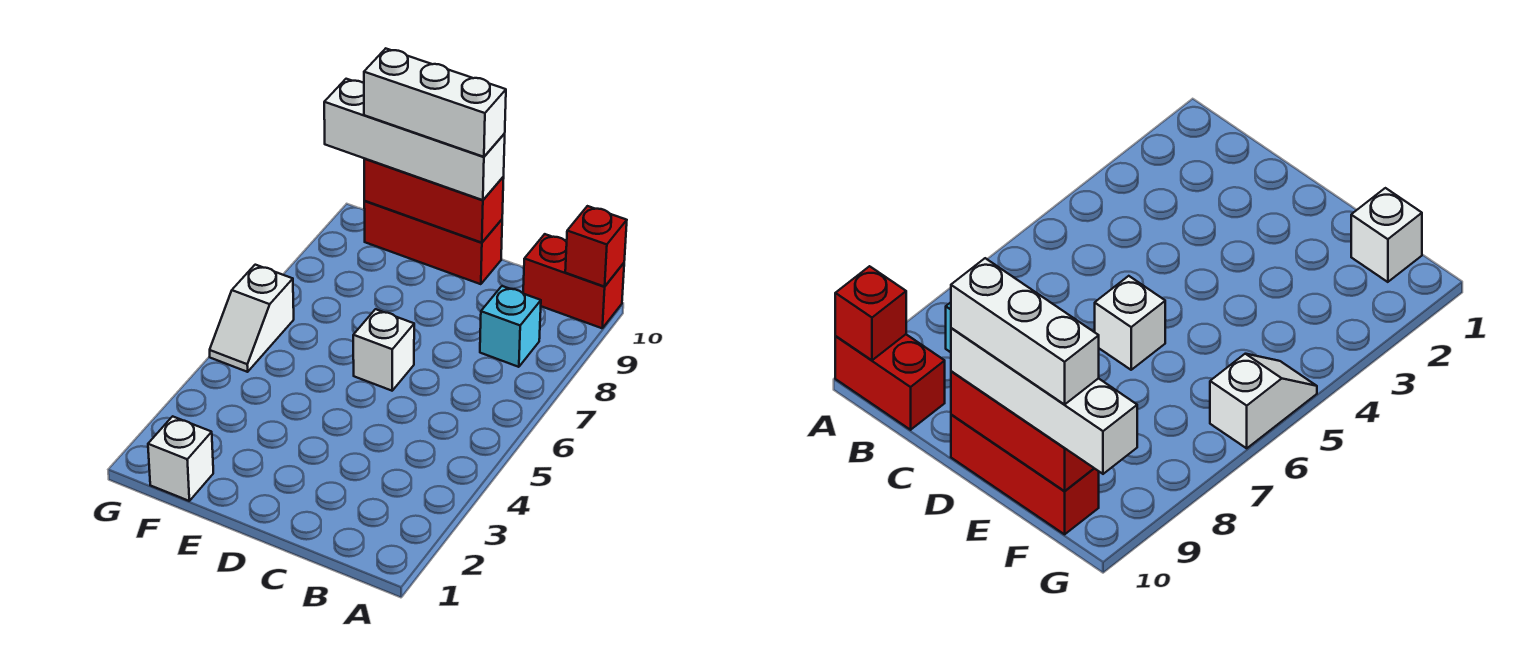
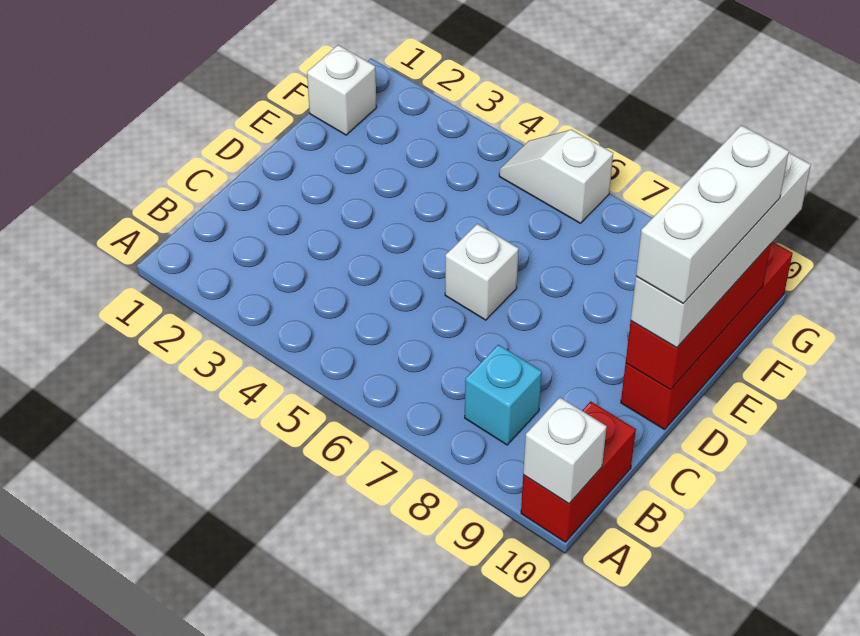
red 1x1 brick [565,206,627,287] -> white 1x1 brick [523,398,607,504]
red 1x3 brick [364,201,502,284] -> red 1x4 brick [621,242,792,430]

